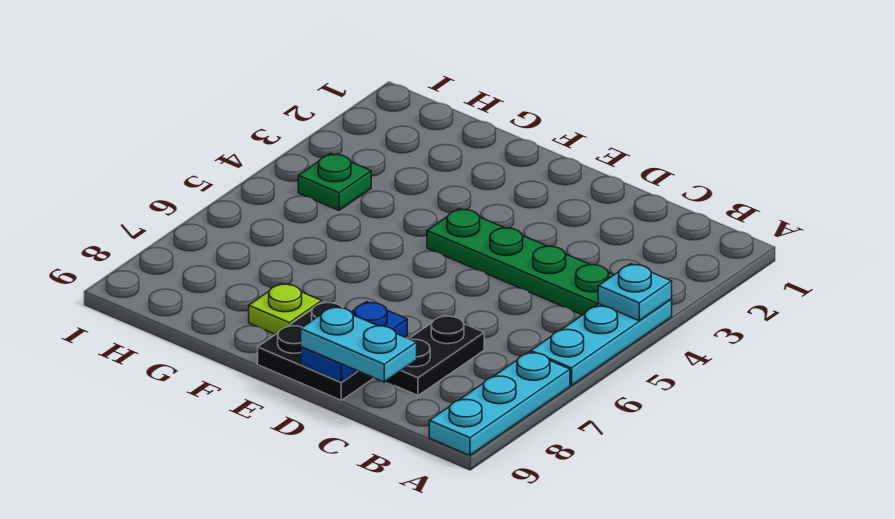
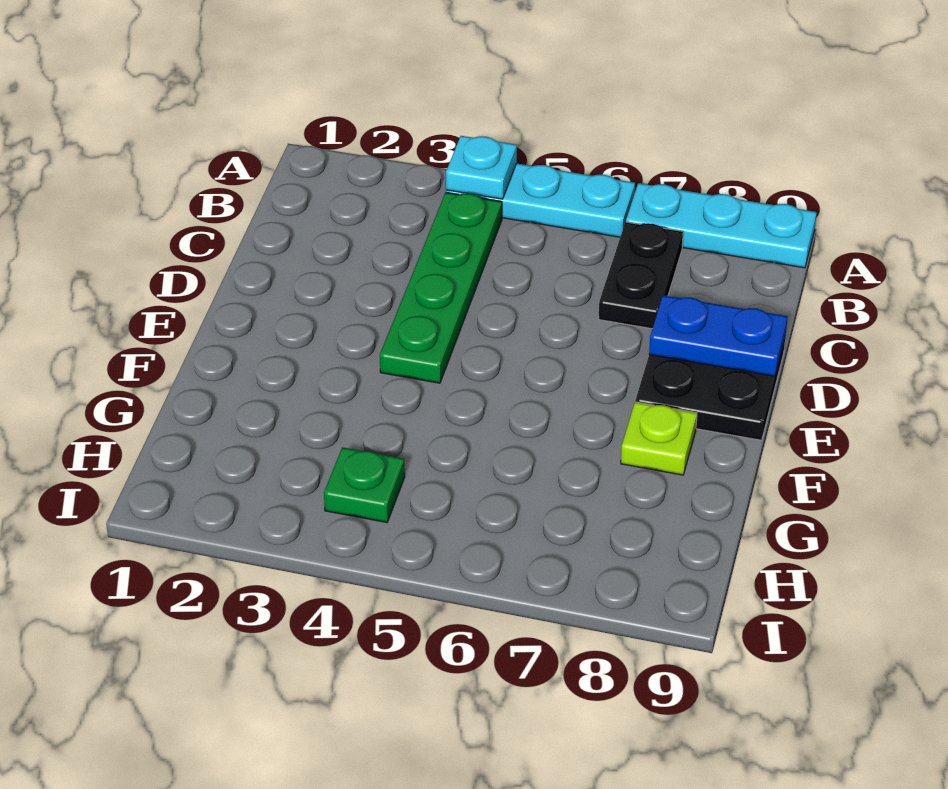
black 1x2 plate [385,315,484,395] -> black 1x2 plate turned to [599,222,683,329]
cyan 1x2 plate [301,307,417,382] -> none

